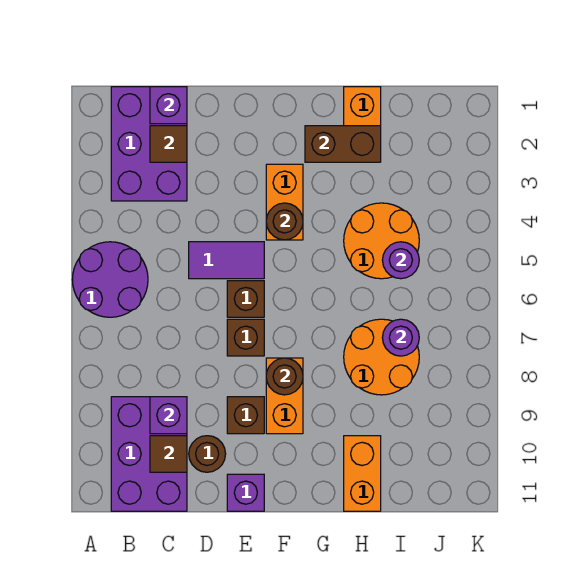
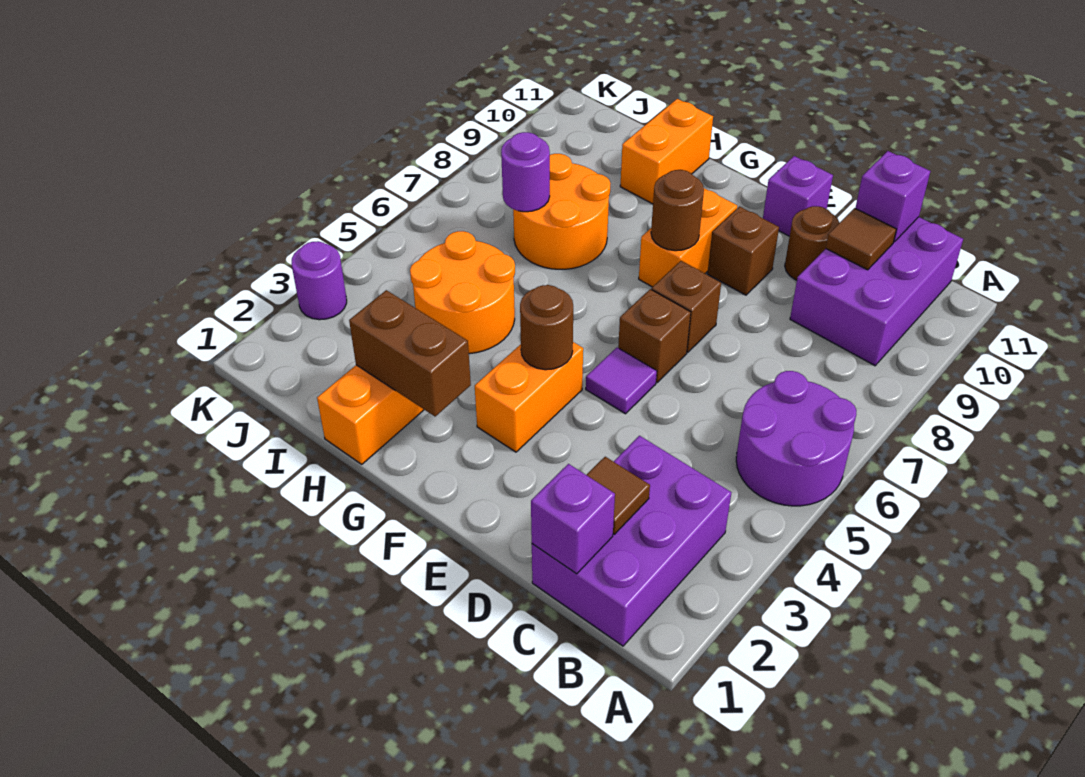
purple 1x1 brick [150,397,187,434] -> purple 1x1 brick moved to [855,151,930,242]
purple 1x2 tile [189,242,264,279] -> purple 1x1 tile [586,348,657,414]
purple 1x1 round brick [382,242,419,279] -> purple 1x1 round brick moved to [292,241,347,320]

